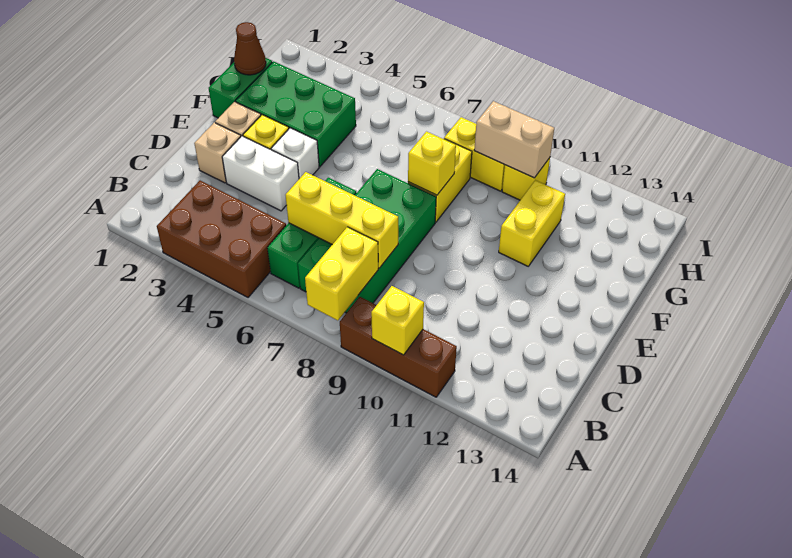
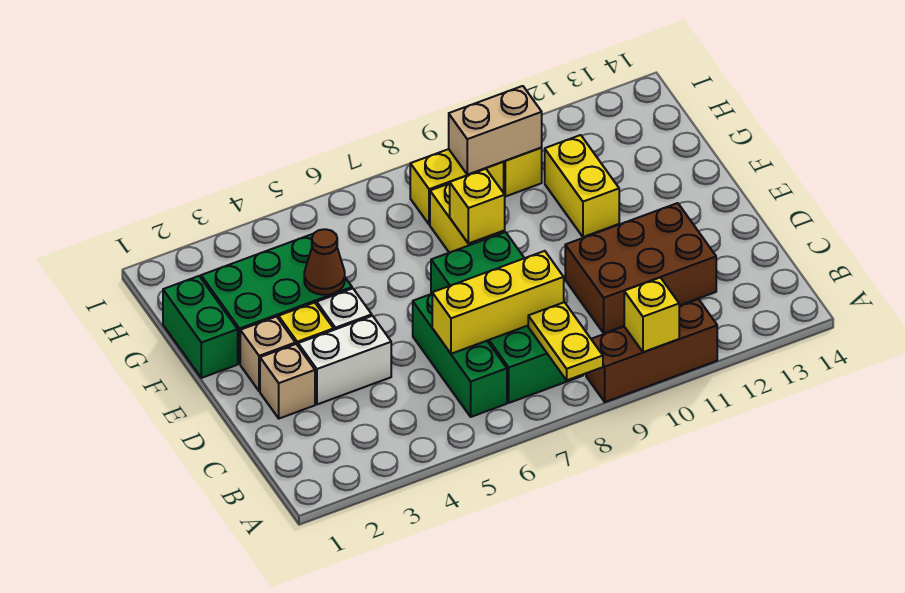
brown 2x3 brick [157,181,286,297] -> brown 2x3 brick moved to [565,203,716,333]
yellow 1x2 brick [305,227,378,320] -> yellow 1x2 plate [528,302,603,380]
brown 1x1 cone [234,22,266,75] -> brown 1x1 cone moved to [304,229,345,295]

